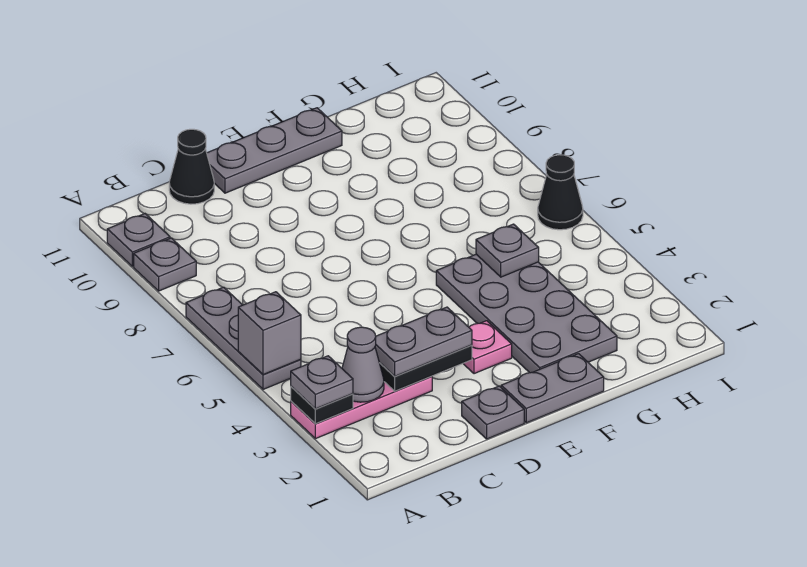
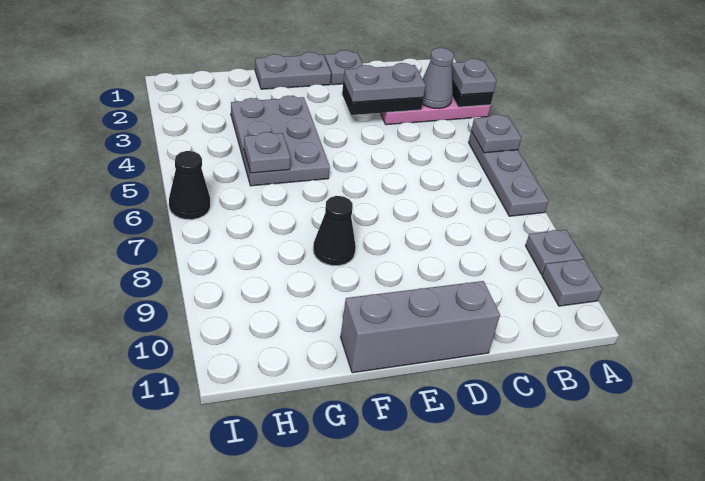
grey 1x1 brick [238,292,301,375] -> grey 1x1 plate [471,114,521,153]
black 1x1 cone [169,129,214,204] -> black 1x1 cone moved to [313,196,356,266]
grey 1x3 plate [207,108,342,193] -> grey 1x3 brick [341,281,500,373]
pink 1x1 plate [463,321,512,374] -> none
grey 2x4 plate [436,254,617,373] -> grey 2x3 plate [231,96,330,186]

